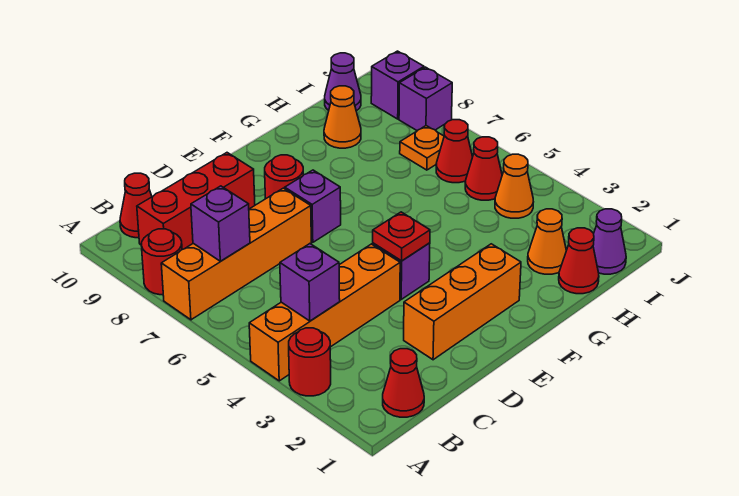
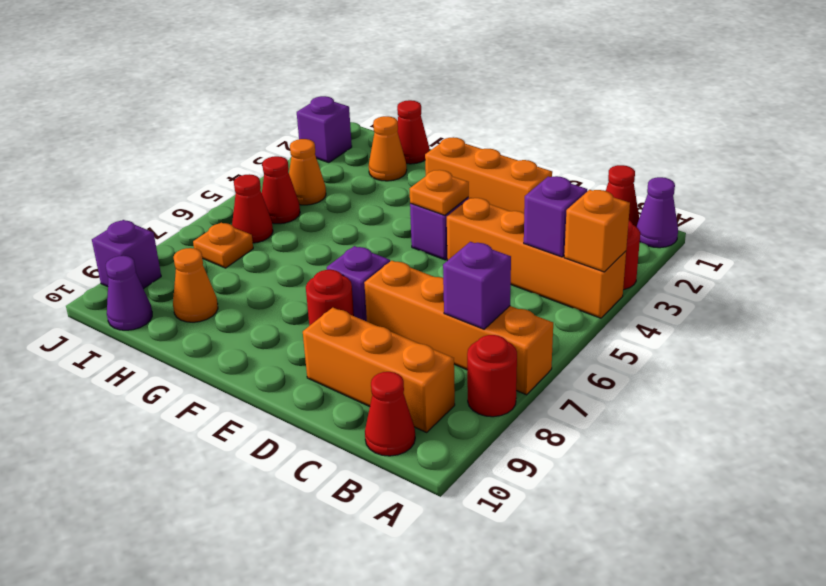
none -> orange 1x1 brick [564,190,630,272]
red 1x3 brick [137,153,255,250] -> orange 1x3 brick [303,308,455,432]
red 1x1 plate [373,212,430,261] -> orange 1x1 plate [410,170,469,215]
purple 1x1 cone [593,209,626,274] -> purple 1x1 cone moved to [637,177,678,248]
purple 1x1 brick [399,67,452,131] -> purple 1x1 brick moved to [297,96,352,163]

